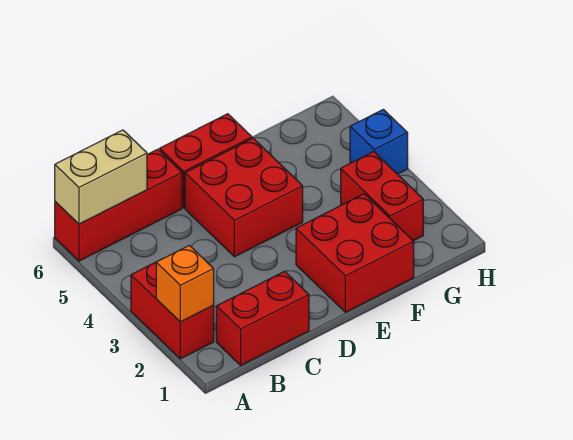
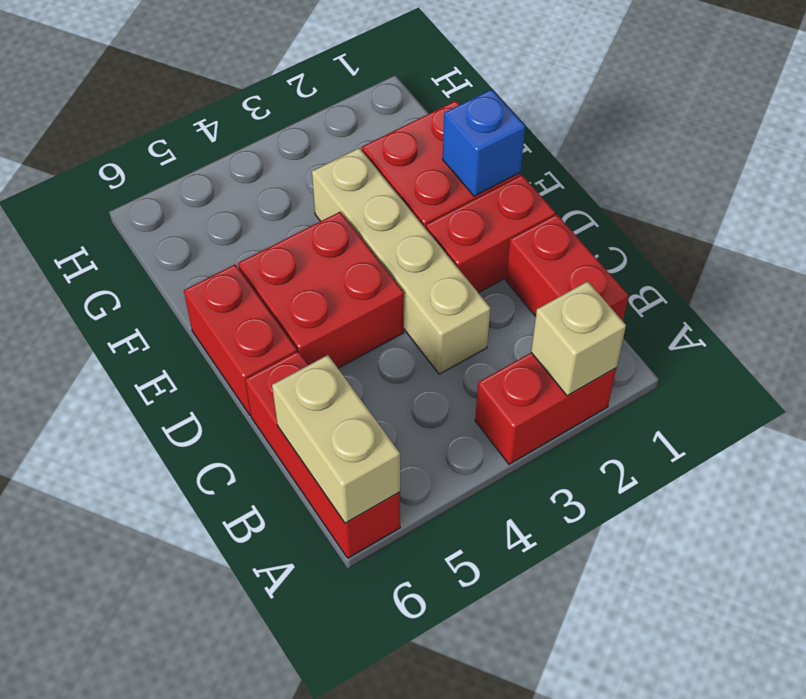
orange 1x1 brick [156,245,214,322] -> tan 1x1 brick [531,281,626,396]
none -> tan 1x4 brick [312,148,490,374]
red 1x2 brick [341,152,423,241] -> red 1x2 brick moved to [426,175,555,293]
blue 1x1 brick [350,109,408,174] -> blue 1x1 brick moved to [443,89,525,196]

